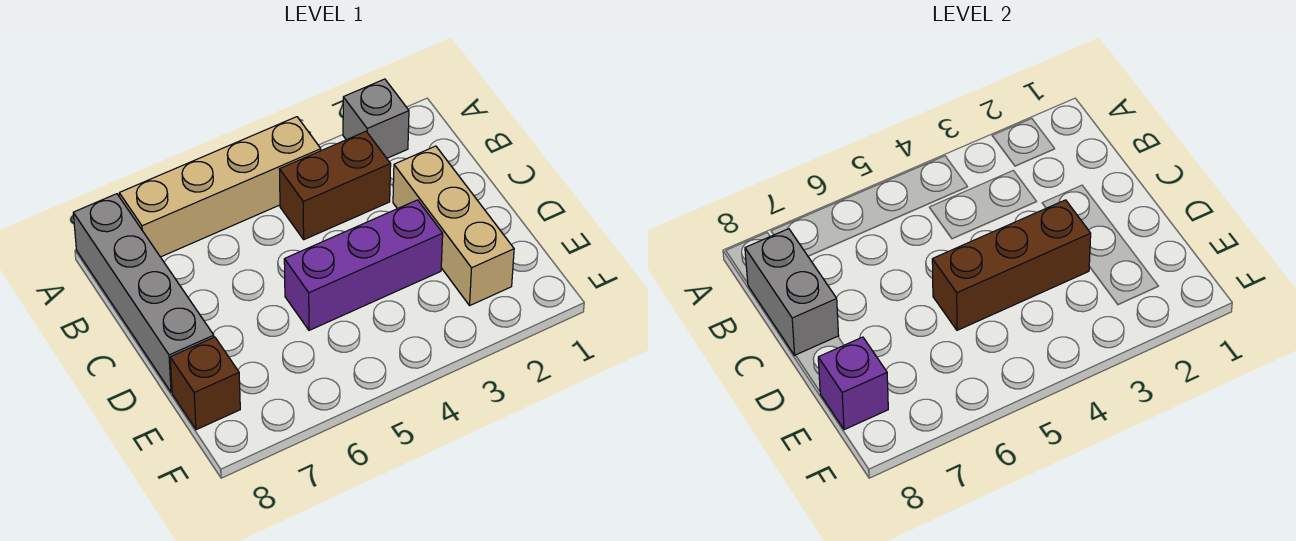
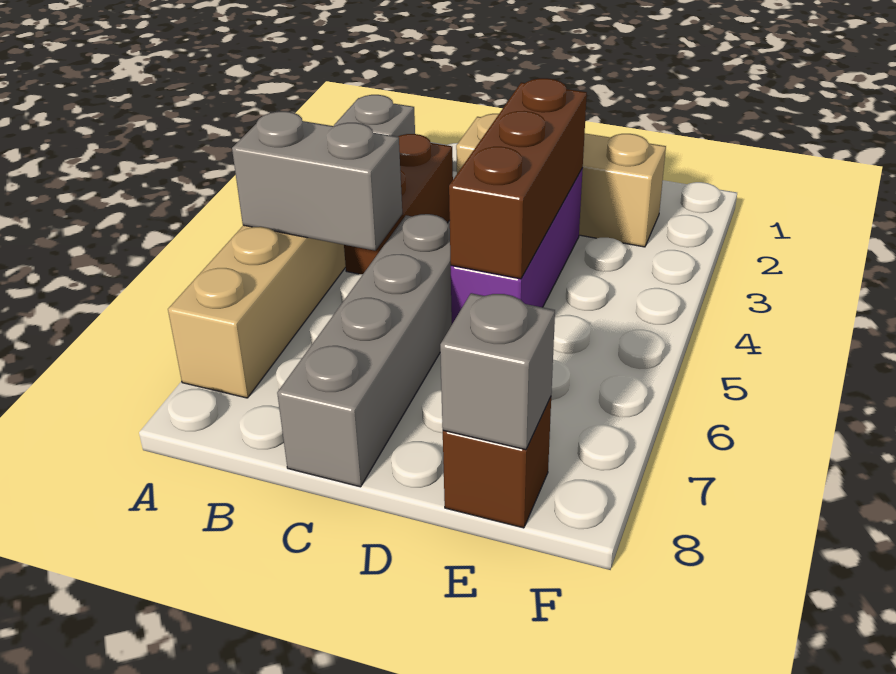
grey 1x4 brick [73,194,214,392] -> grey 1x4 brick turned to [277,214,452,487]
grey 1x2 brick [745,229,839,355] -> grey 1x2 brick moved to [232,111,402,251]
purple 1x1 brick [818,337,888,430] -> grey 1x1 brick [440,293,555,450]

